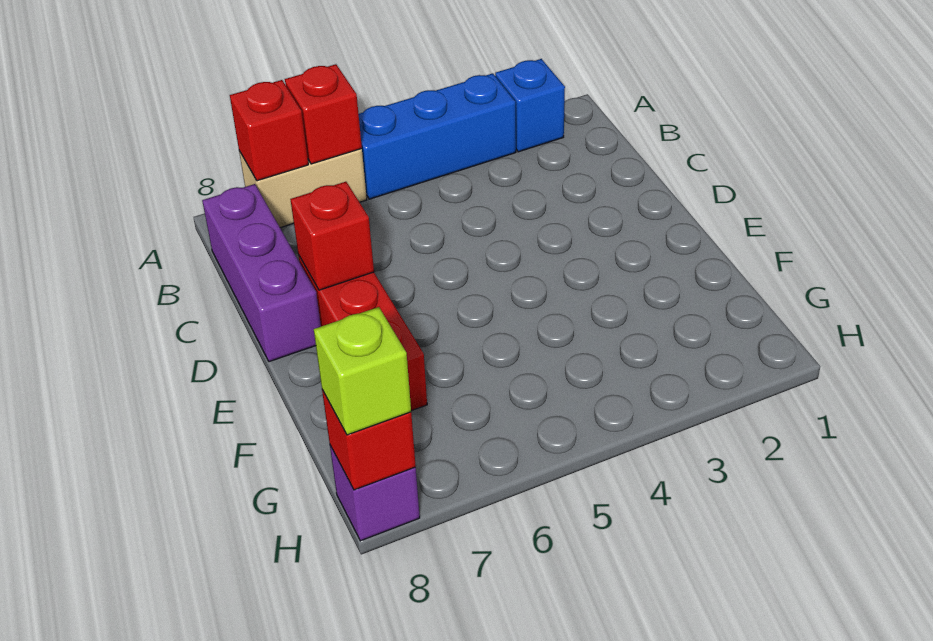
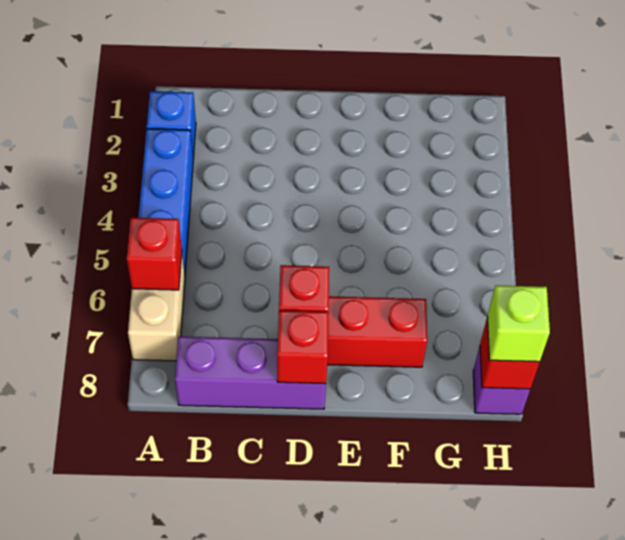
red 1x1 brick [230,80,308,181] -> red 1x1 brick moved to [277,311,329,384]

